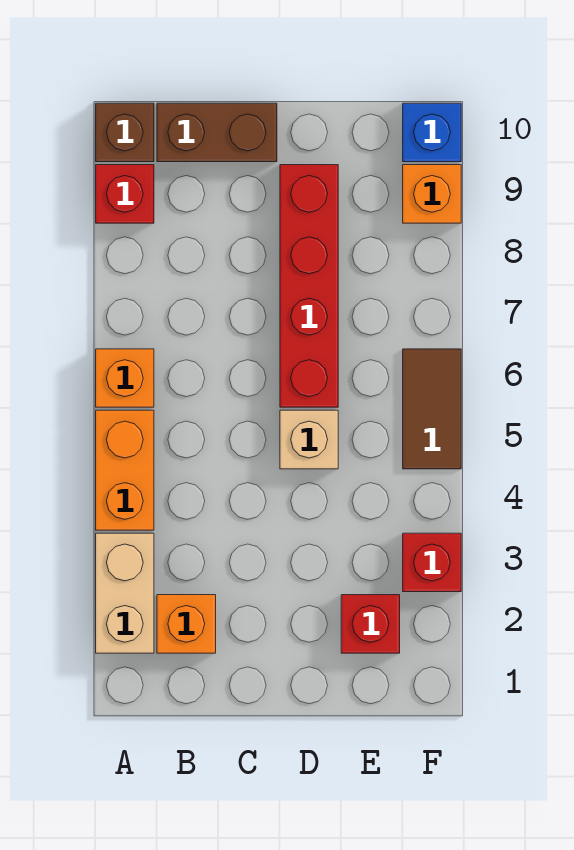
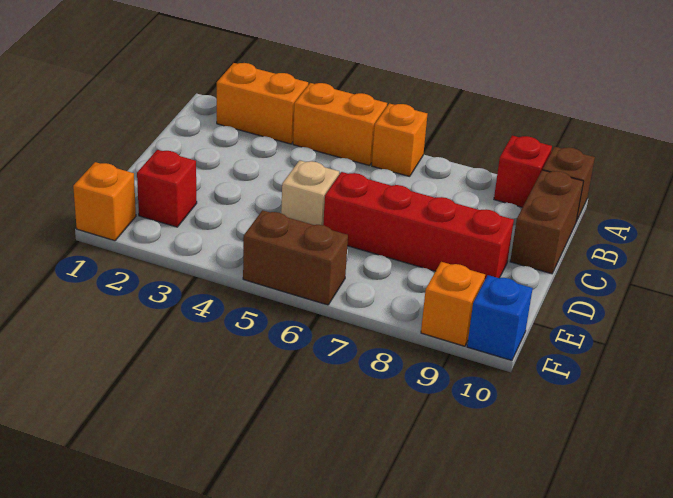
tan 1x2 brick [96,533,154,653] -> orange 1x2 brick [217,63,308,144]
orange 1x1 brick [157,595,216,653] -> orange 1x1 brick moved to [73,162,136,241]
red 1x1 brick [403,533,461,592] -> none
brown 1x2 tile [403,349,461,469] -> brown 1x2 brick [243,210,348,305]

